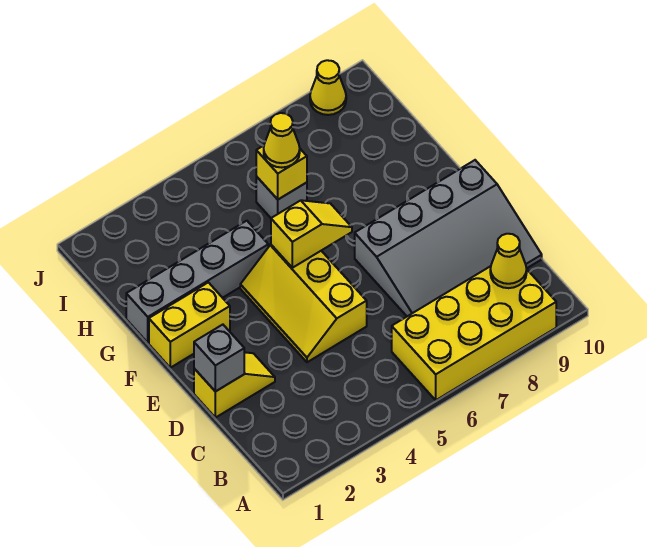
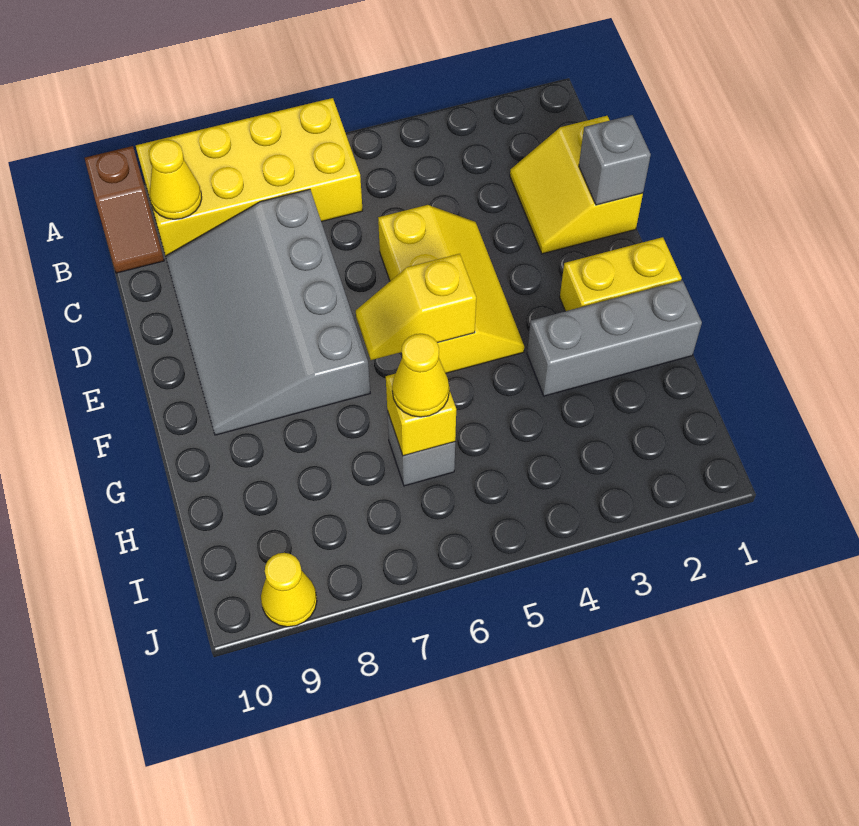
none -> brown 1x2 slope [85,146,164,273]
grey 3x4 slope [355,160,542,316] -> grey 3x4 slope turned to [166,189,370,435]
yellow 1x2 slope [194,352,275,418] -> yellow 2x2 slope [510,116,643,254]
grey 1x4 brick [126,221,268,343] -> grey 1x3 brick [527,280,702,396]

